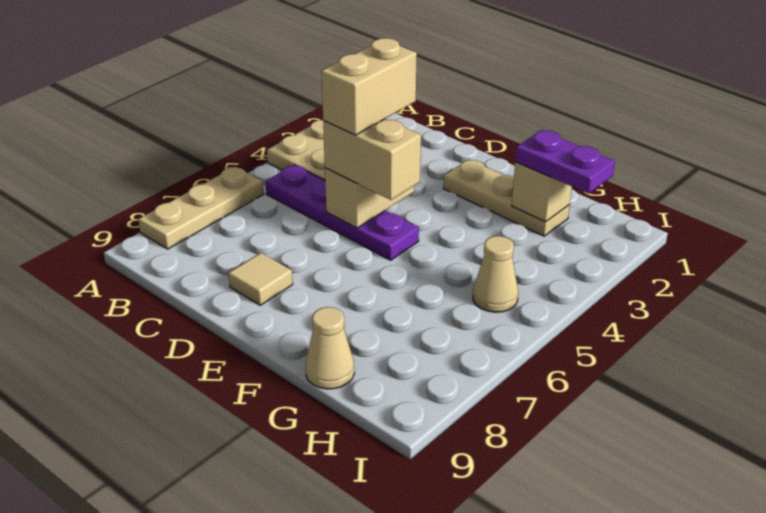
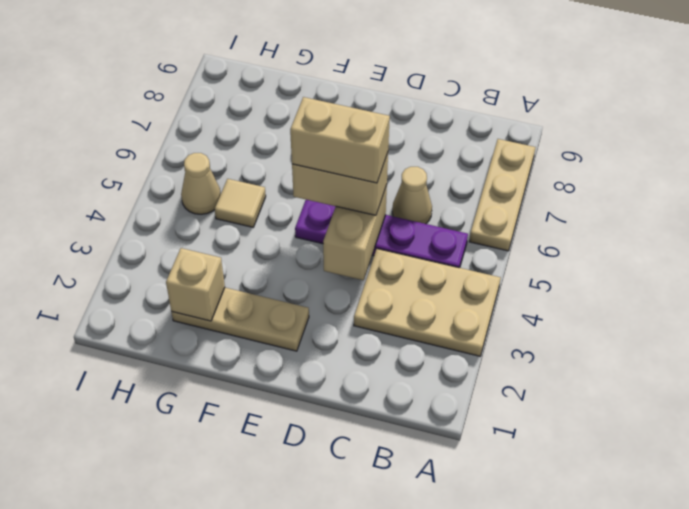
tan 1x2 brick [321,38,417,135] -> tan 1x2 brick turned to [290,97,390,183]
tan 1x1 tile [228,253,293,305] -> tan 1x1 tile moved to [215,179,266,227]
purple 1x2 plate [515,130,615,194] -> none
tan 1x1 cone [306,307,354,389] -> tan 1x1 cone moved to [392,167,432,224]

